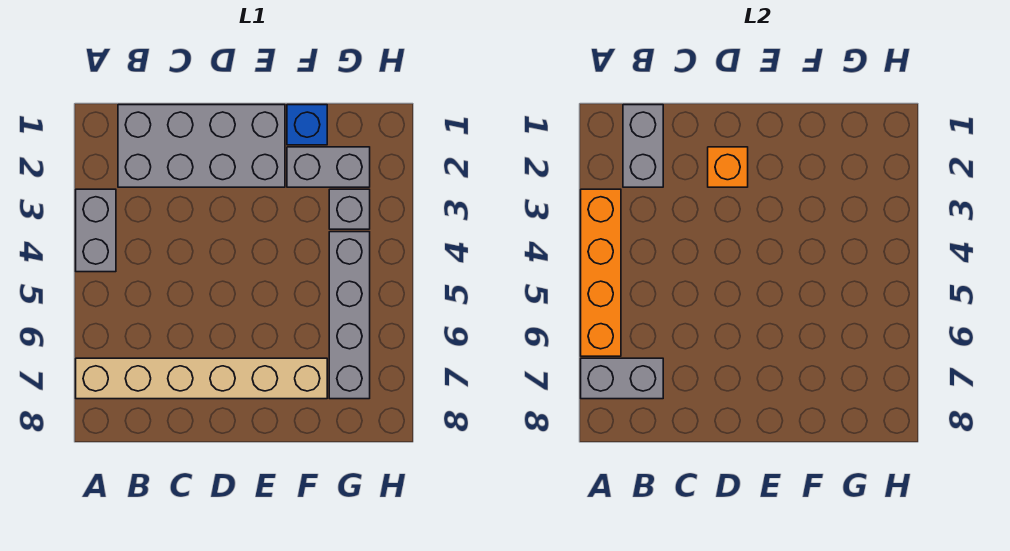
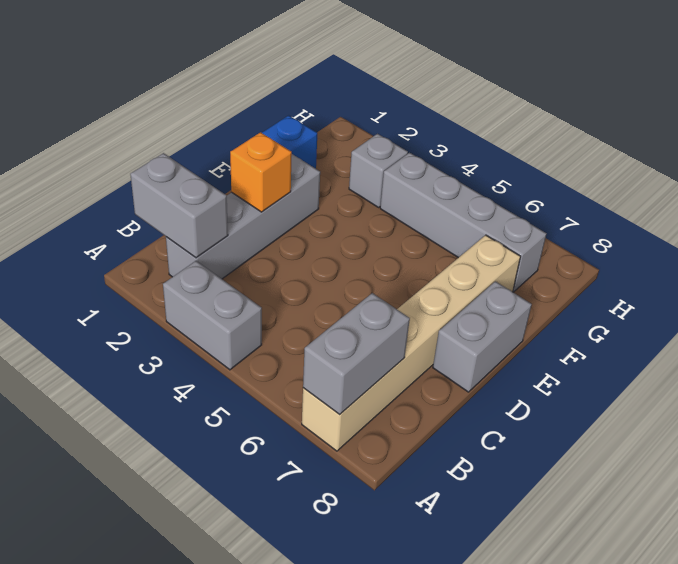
orange 1x4 brick [581,189,621,356] -> none
grey 2x4 brick [118,105,285,187] -> grey 1x4 brick [166,154,320,279]
grey 1x2 brick [287,147,370,187] -> grey 1x2 brick moved to [433,281,532,392]

